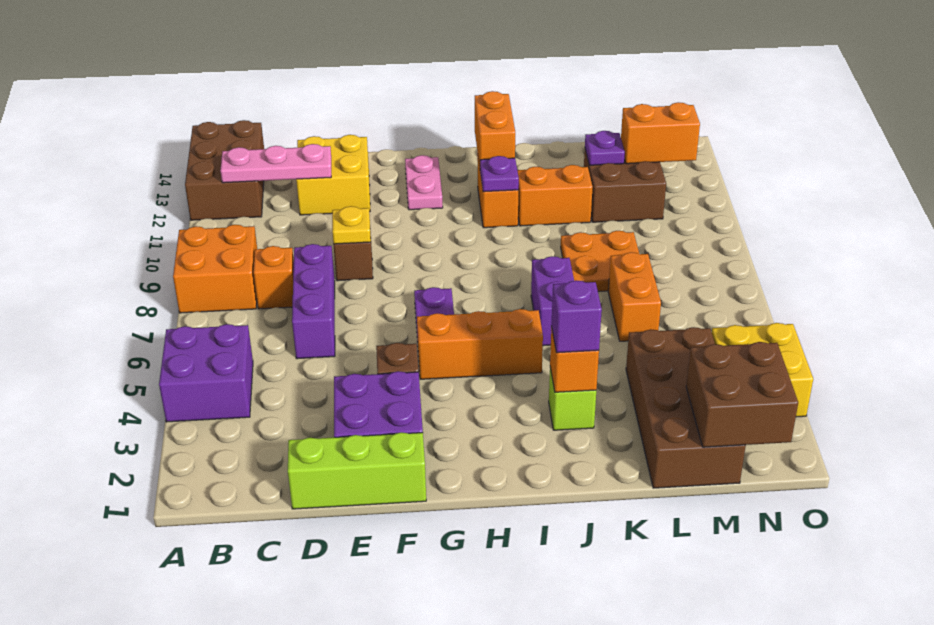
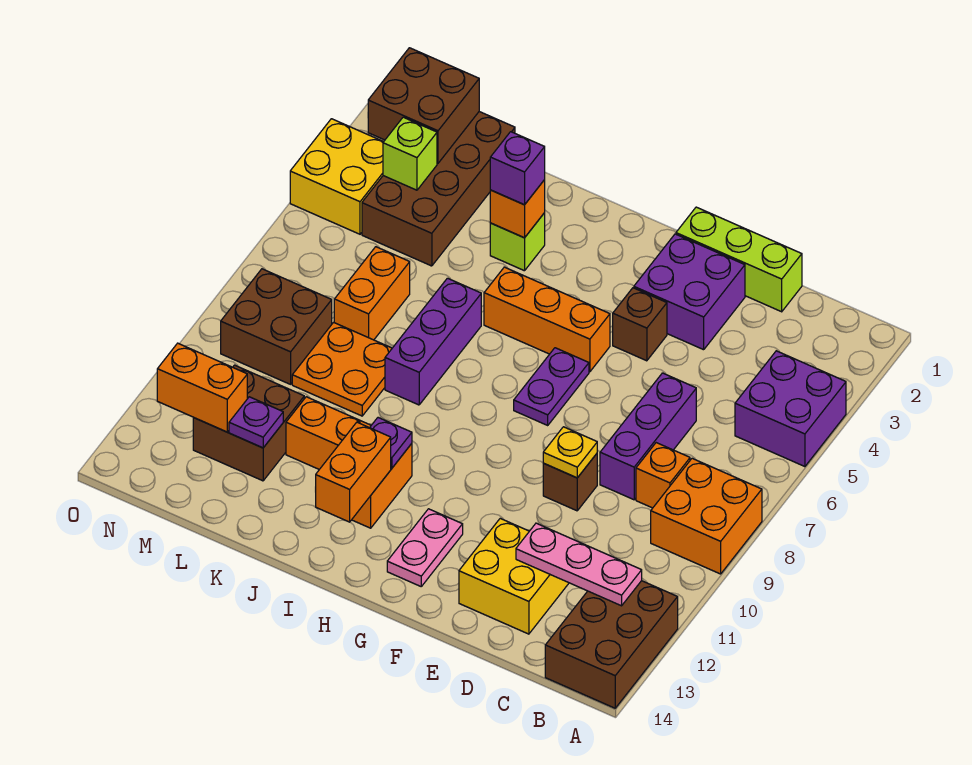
purple 1x2 brick [531,256,574,346] -> purple 1x3 brick [385,278,481,405]
none -> lime 1x1 brick [383,117,437,190]
none -> brown 2x2 brick [221,269,332,384]

